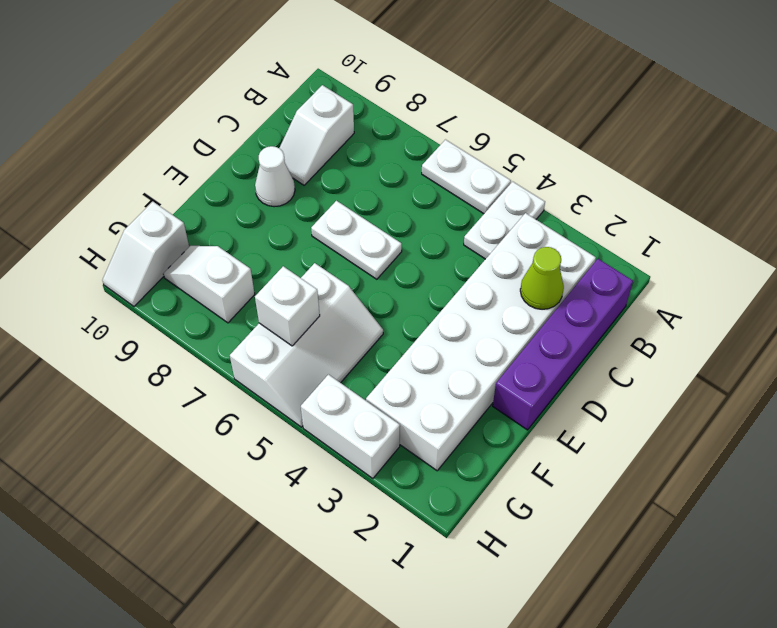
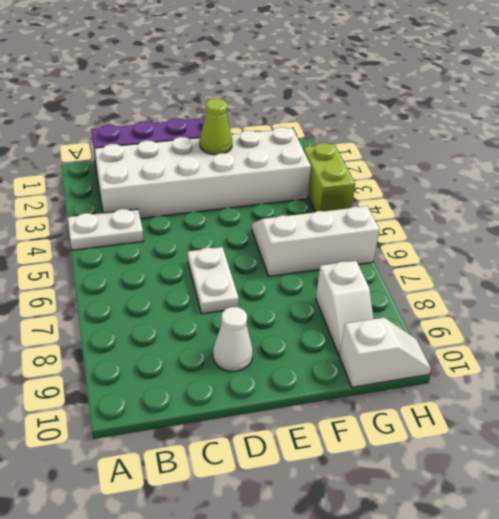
white 1x2 plate [422,140,511,214] -> none
white 1x2 slope [280,85,354,185] -> none
lime 1x1 cone [520,247,564,309] -> lime 1x1 cone moved to [200,98,232,155]
white 1x1 brick [255,266,320,346] -> none
white 1x2 brick [301,374,400,478] -> lime 1x2 brick [303,143,355,212]

